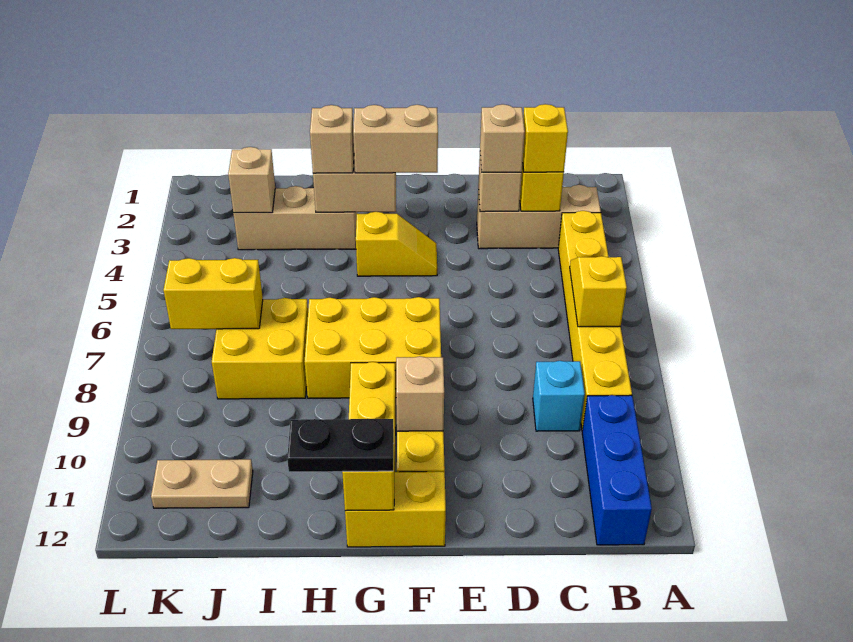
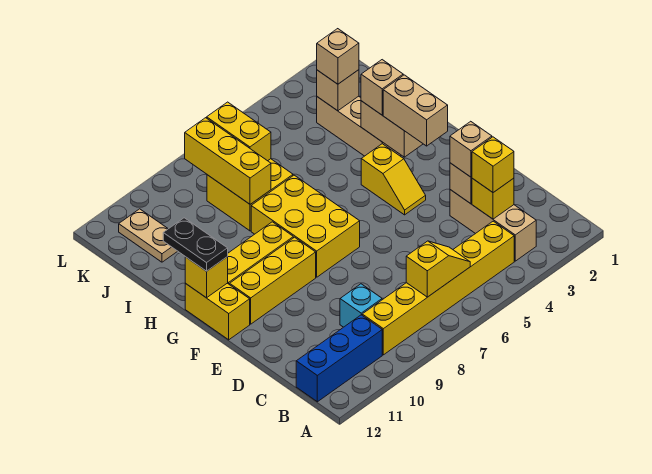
tan 1x1 brick [396,356,444,431] -> tan 1x1 brick moved to [317,29,359,84]
none -> yellow 1x3 brick [185,118,271,204]

